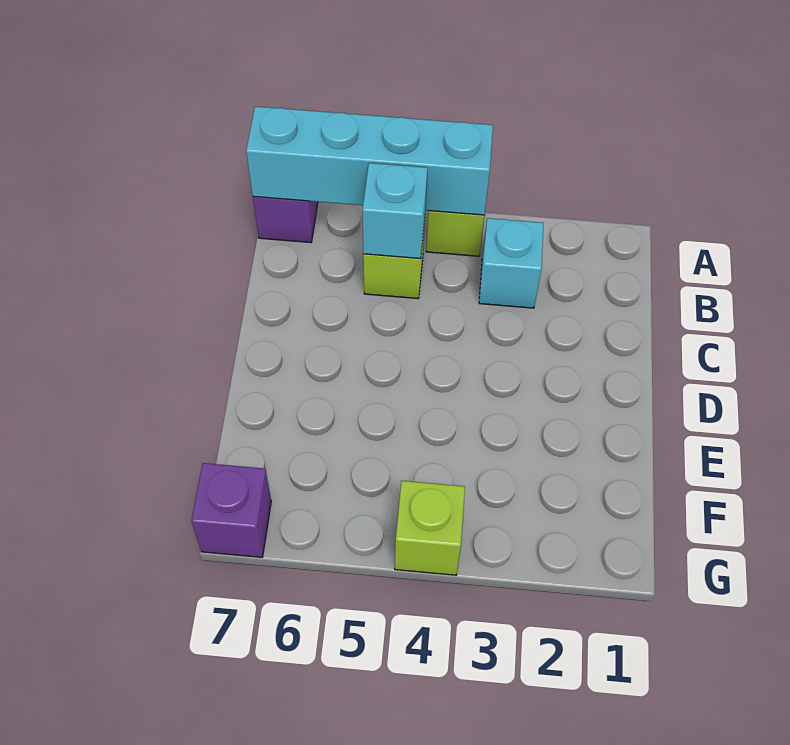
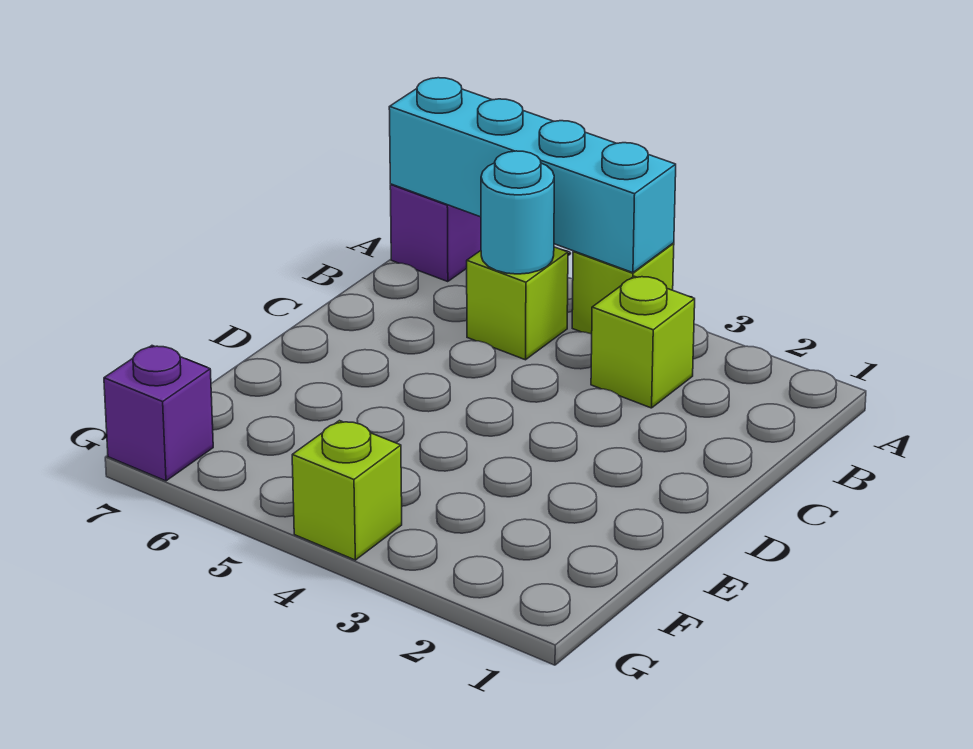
cyan 1x1 brick [479,218,544,308] -> lime 1x1 brick [591,276,695,408]
cyan 1x1 brick [363,163,428,259] -> cyan 1x1 round brick [481,151,554,274]

